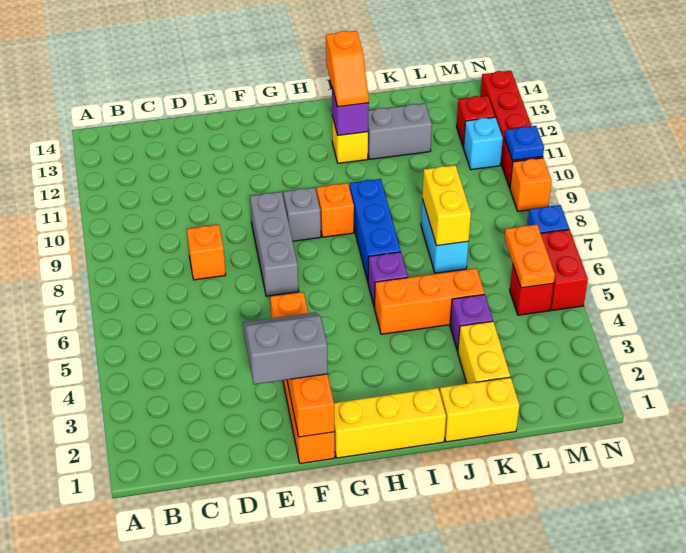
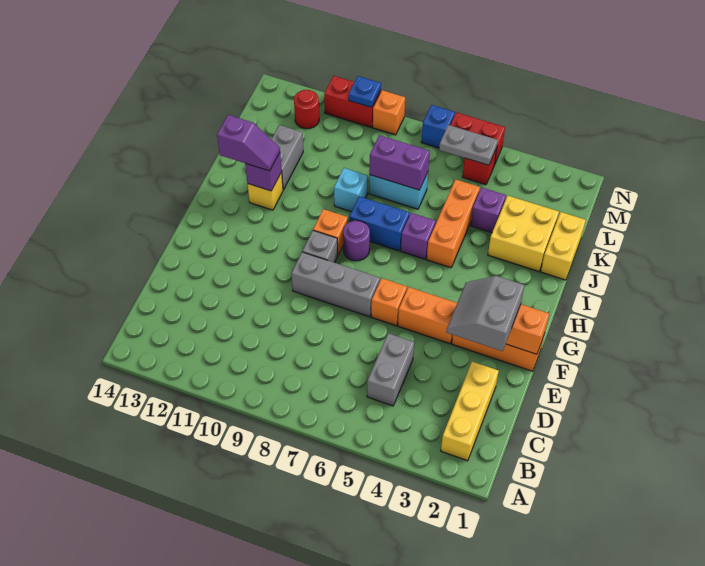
none -> grey 1x2 brick [367,333,414,406]
orange 1x1 brick [187,225,226,280] -> orange 1x1 brick moved to [371,278,407,326]
yellow 1x3 brick [334,388,446,458] -> yellow 1x3 brick moved to [441,362,499,461]
none -> purple 1x1 round brick [343,221,370,261]
blue 1x3 brick [350,179,401,281] -> blue 1x2 brick [349,196,410,251]
orange 1x2 slope [326,31,369,107] -> purple 1x2 slope [217,115,280,171]
yellow 1x2 brick [458,321,510,384] -> yellow 2x2 brick [488,196,559,271]
yellow 1x2 brick [422,165,471,246] -> purple 1x2 brick [369,135,430,190]
orange 1x2 plate [504,224,555,288] -> grey 1x2 plate [439,125,498,165]
cyan 1x1 brick [464,117,503,170] -> cyan 1x1 brick moved to [334,168,368,212]
red 1x1 brick [456,96,495,147] -> red 1x1 round brick [294,90,319,129]
red 1x4 brick [480,71,543,188] -> red 1x2 brick [324,76,381,127]

